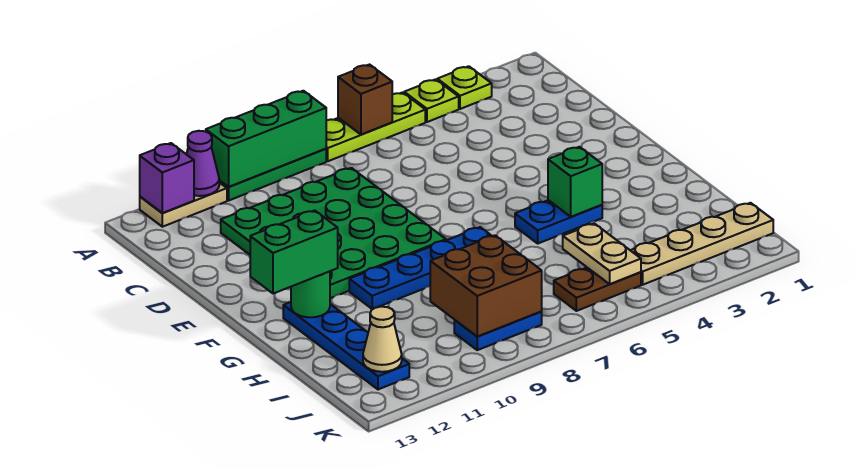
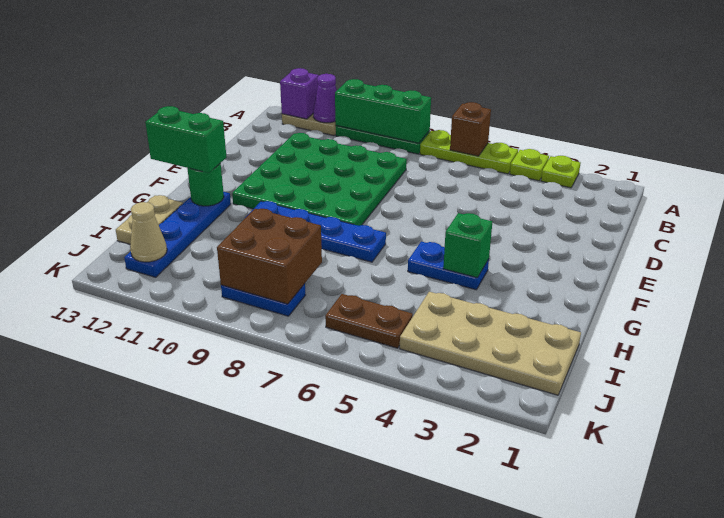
tan 1x2 plate [563,223,641,284] -> tan 1x2 plate moved to [116,195,183,244]
tan 1x4 plate [630,203,773,285] -> tan 2x4 plate [400,292,581,395]

